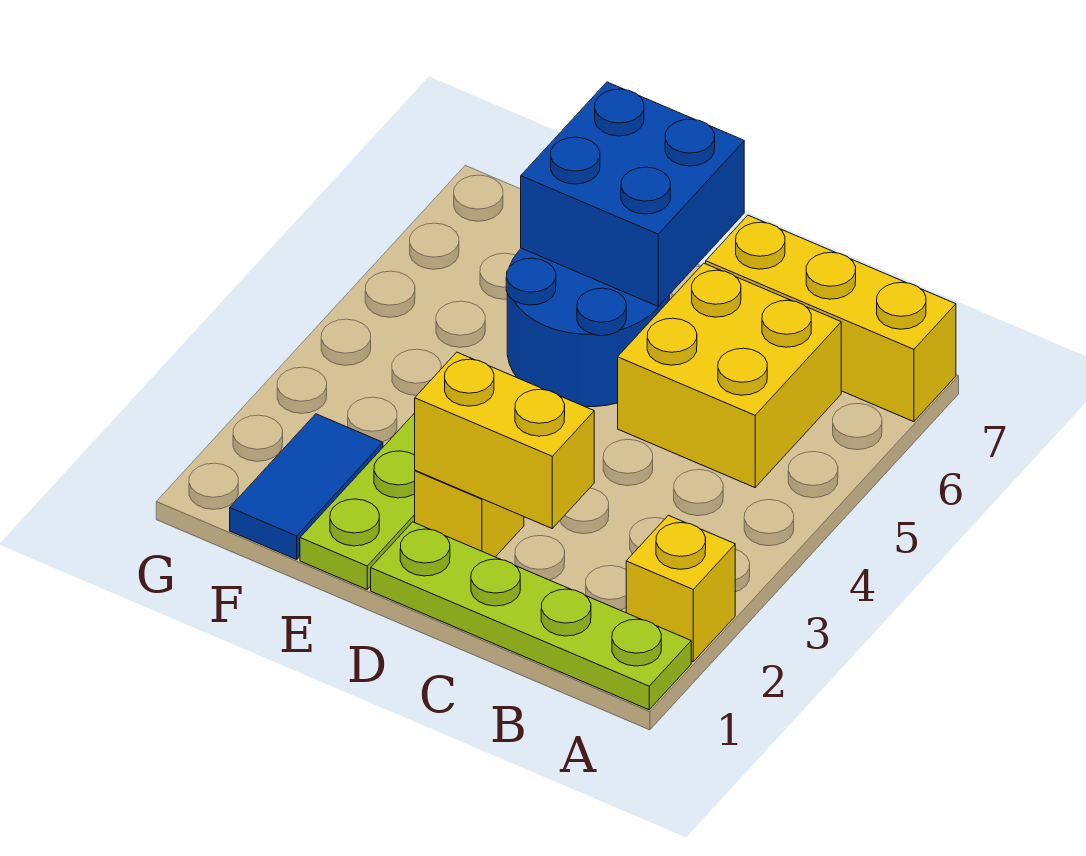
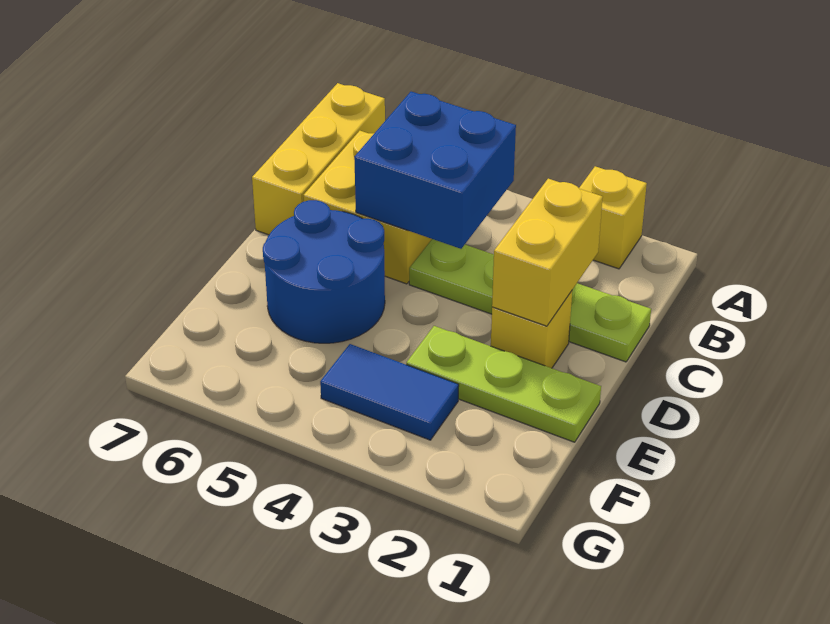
lime 1x4 plate [371,522,691,710] -> lime 1x4 plate turned to [409,239,651,362]
blue 2x2 brick [521,82,744,306] -> blue 2x2 brick moved to [354,92,516,249]
blue 1x2 tile [230,414,383,559] -> blue 1x2 tile moved to [320,344,459,440]

